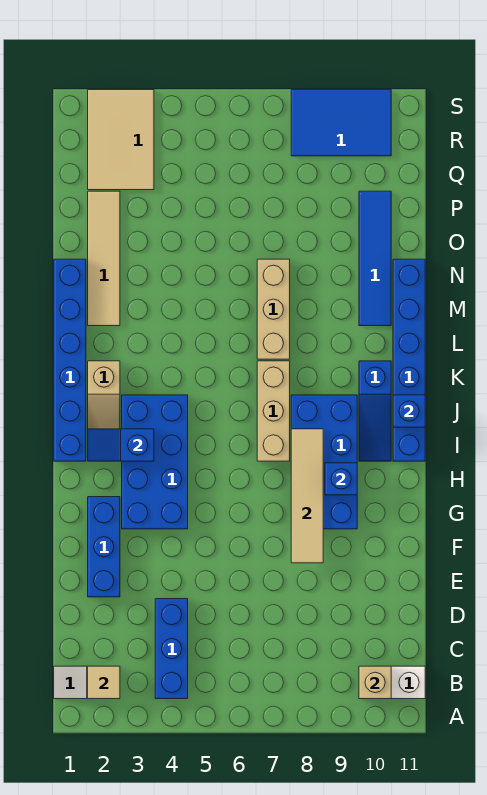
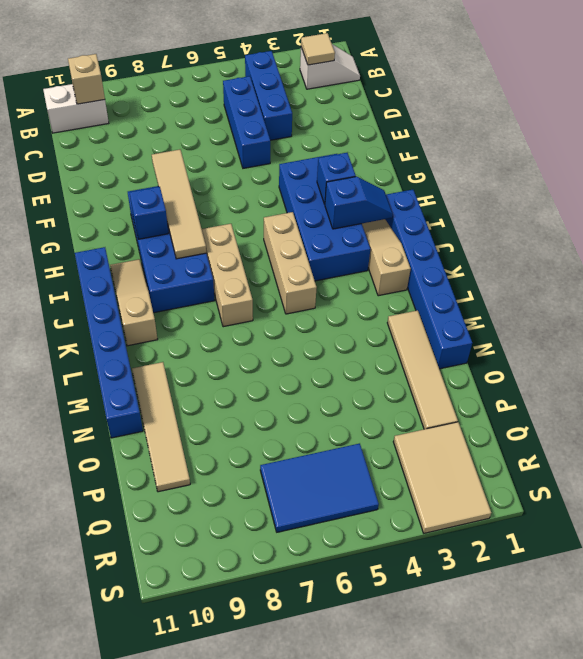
blue 1x3 brick [88,497,120,597] -> blue 1x3 brick moved to [223,76,270,168]
blue 1x3 slope [359,361,391,461] -> tan 1x3 slope [110,259,158,346]
blue 1x1 brick [393,395,425,427] -> blue 1x1 brick moved to [317,153,356,204]
tan 1x3 brick [257,259,290,359] -> tan 1x3 brick moved to [264,212,317,314]
blue 1x4 tile [359,191,391,326] -> tan 1x4 tile [132,362,190,492]
blue 2x3 tile [291,90,391,156] -> blue 2x3 tile moved to [260,443,379,532]

